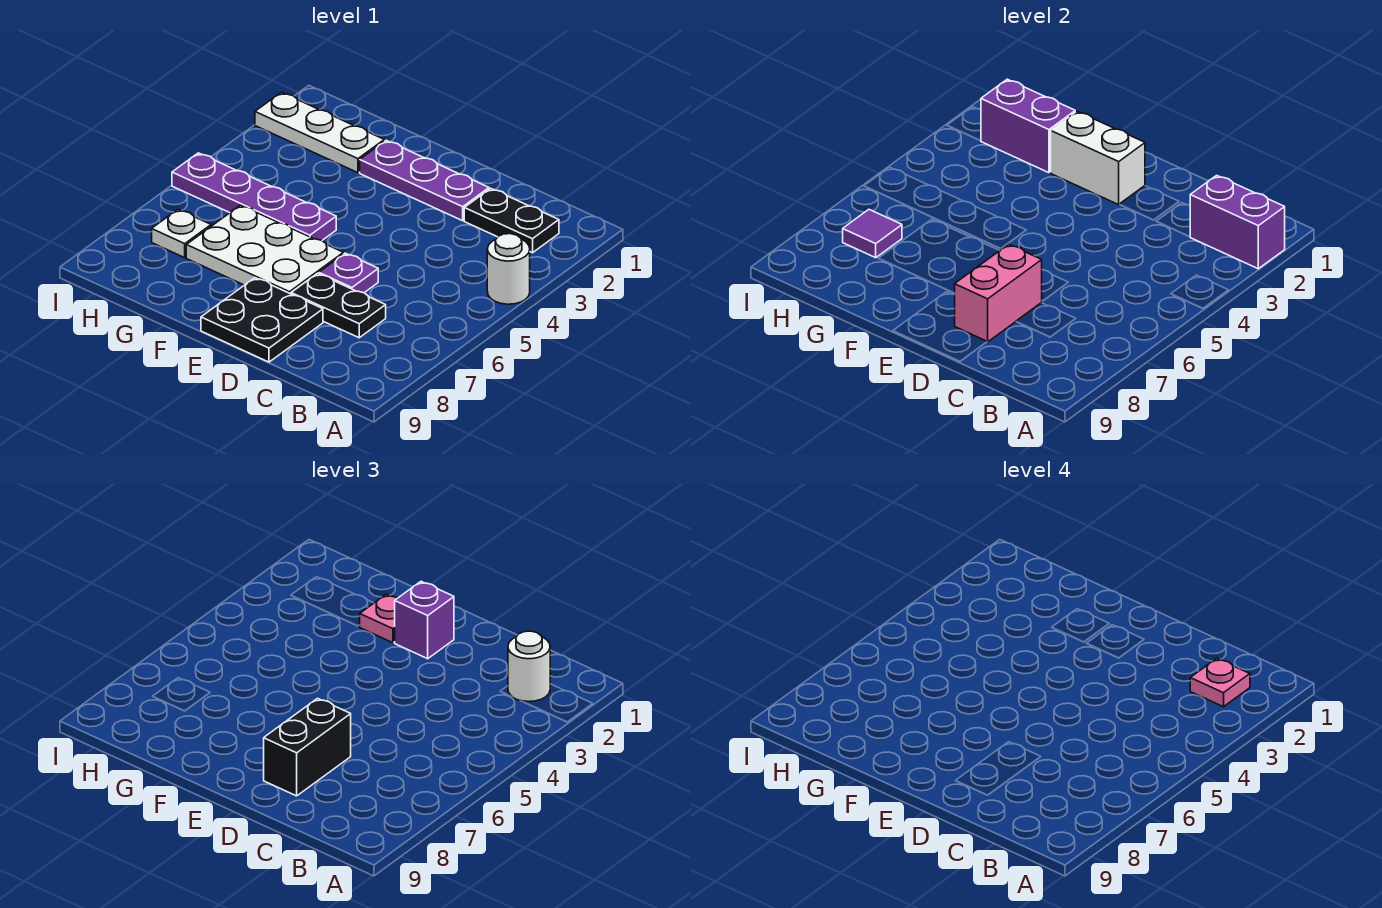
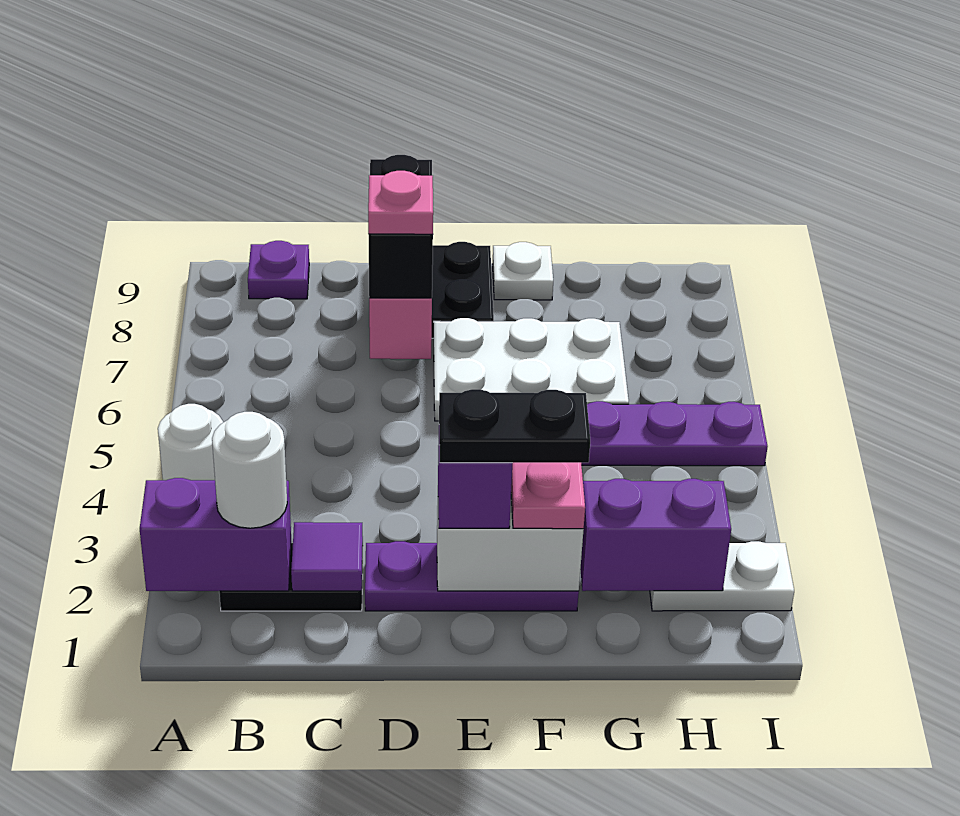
pink 1x1 plate [1190,658,1250,707] -> pink 1x1 plate moved to [368,171,433,234]
black 1x2 plate [291,273,386,338] -> black 1x2 plate moved to [439,389,590,463]
purple 1x1 plate [319,253,378,293] -> purple 1x1 plate moved to [248,241,309,299]
white 1x3 plate [255,92,384,173] -> white 1x2 plate [650,541,794,611]
white 1x1 plate [152,210,211,258] -> white 1x1 plate moved to [492,242,553,300]
purple 1x1 tile [843,210,902,258] -> purple 1x1 tile moved to [291,522,363,591]

